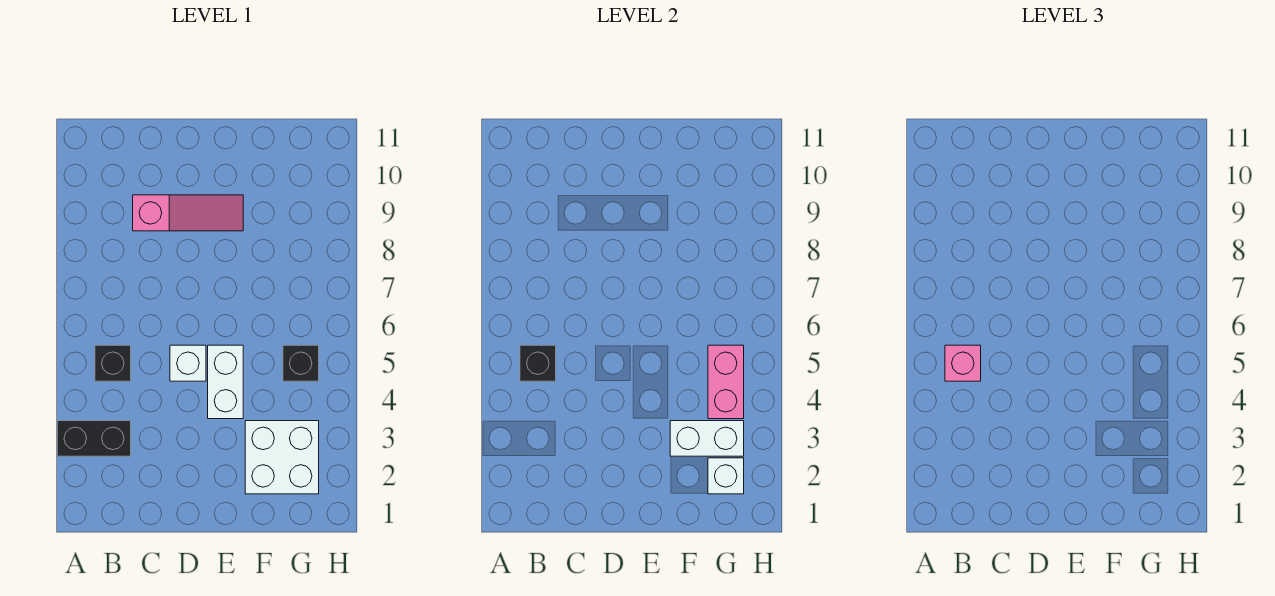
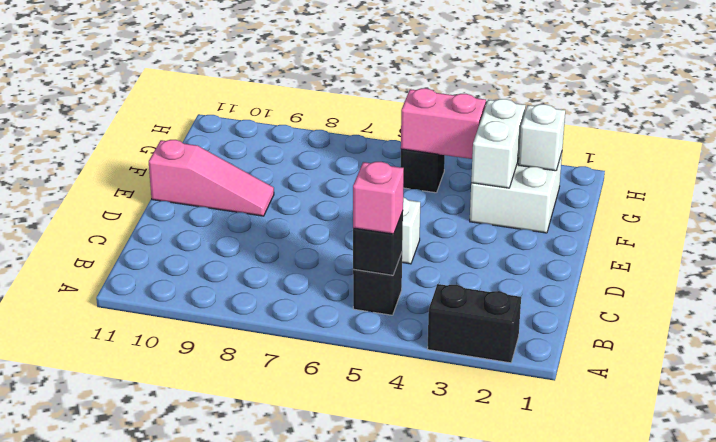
black 1x2 brick [57,421,131,456] -> black 1x2 brick turned to [427,284,521,363]
pink 1x3 slope [133,195,243,231] -> pink 1x3 slope turned to [149,140,274,216]
white 1x2 brick [208,345,243,419] -> none

